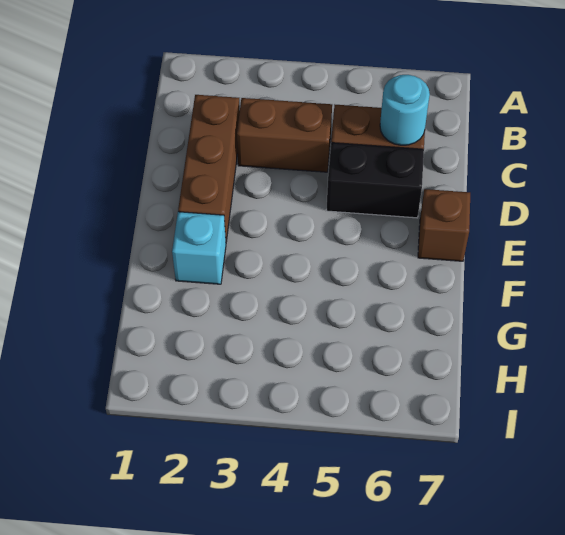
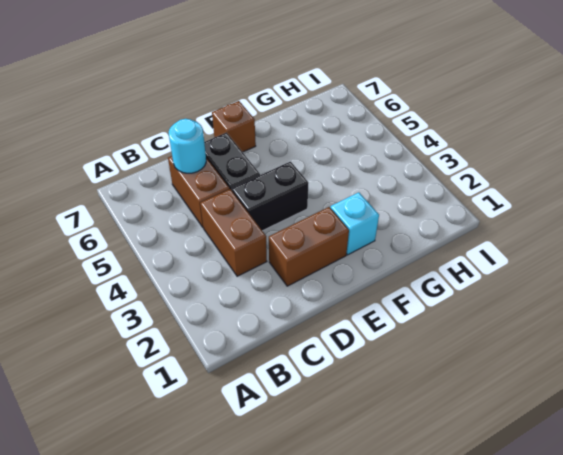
brown 1x3 brick [178,95,240,242] -> brown 1x2 brick [269,207,349,286]
none -> black 1x2 brick [232,161,308,231]

